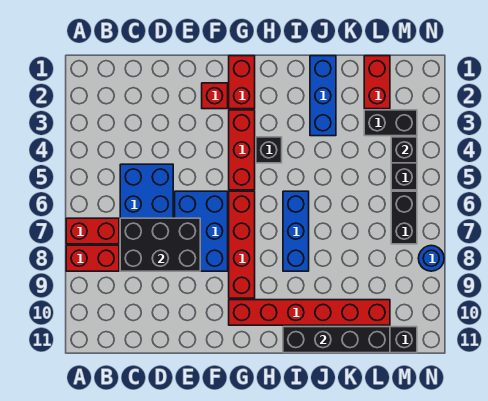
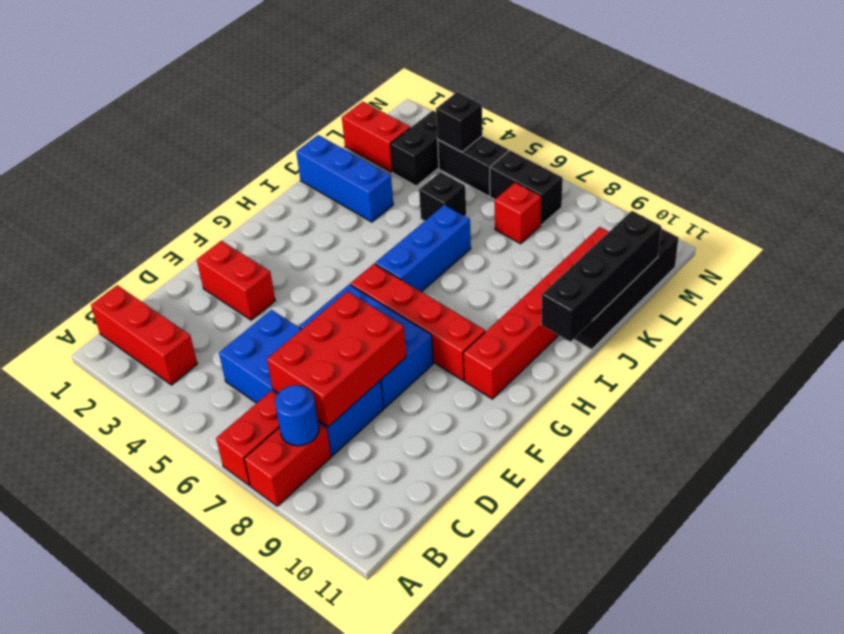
black 2x3 brick [120,218,200,271] -> red 2x3 brick [267,292,406,427]
red 1x1 brick [202,83,228,109] -> red 1x1 brick moved to [495,182,541,244]
red 1x2 brick [229,56,255,109] -> red 1x2 brick moved to [197,241,275,320]
red 1x3 brick [229,110,255,190] -> red 1x3 brick moved to [91,285,197,385]
black 1x1 brick [256,137,282,163] -> black 1x1 brick moved to [419,172,466,221]
blue 1x3 brick [283,191,309,271] -> blue 1x3 brick turned to [375,205,471,292]
blue 1x1 round brick [418,245,444,271] -> blue 1x1 round brick moved to [275,385,319,446]

